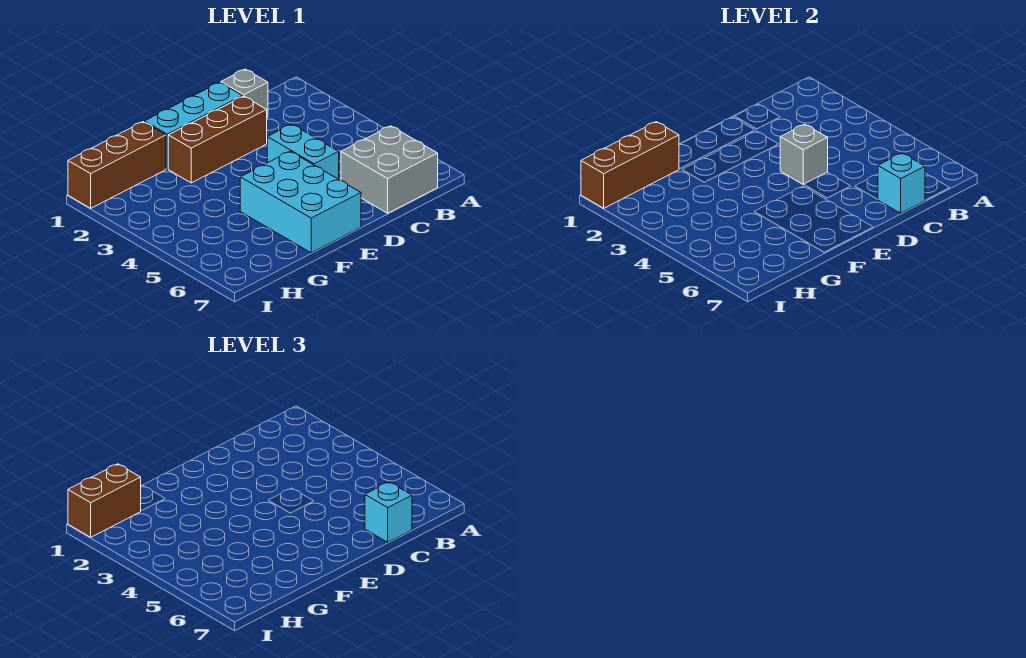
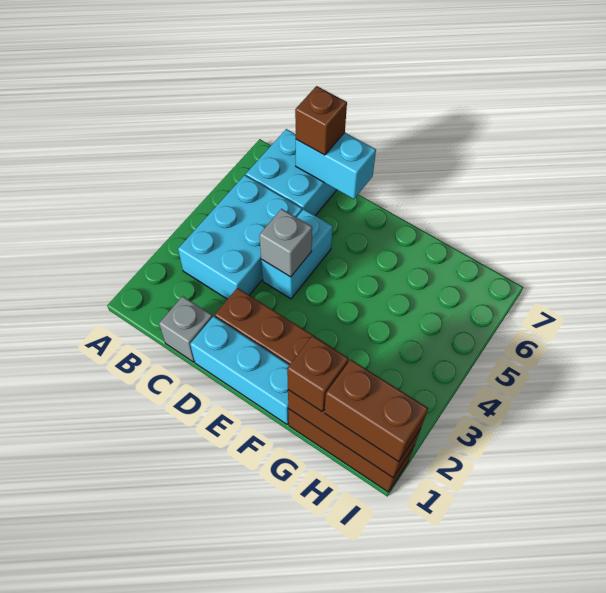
grey 2x2 brick [341,126,438,213] -> cyan 2x2 brick [246,129,337,216]
cyan 1x1 brick [878,153,925,213] -> cyan 1x2 brick [296,133,376,199]
cyan 1x1 brick [365,482,412,542] -> brown 1x1 brick [295,86,347,155]
cyan 2x3 brick [240,151,361,253] -> cyan 2x3 brick moved to [178,175,302,299]
none -> brown 1x1 brick [287,336,349,412]

